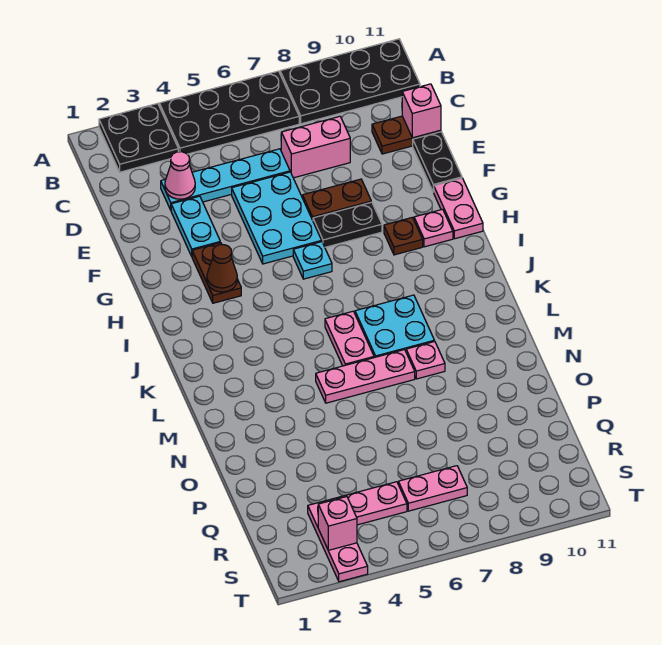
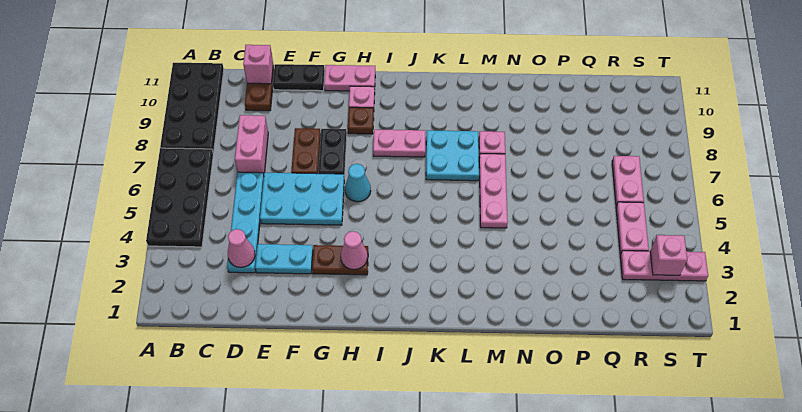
black 2x2 plate [99,103,178,172] -> none
brown 1x1 cone [207,245,237,292] -> pink 1x1 cone [341,231,368,270]
cyan 1x1 plate [293,242,332,279] -> cyan 1x1 cone [345,164,371,202]
pink 1x2 plate [325,311,374,366] -> pink 1x2 plate moved to [373,130,425,157]

